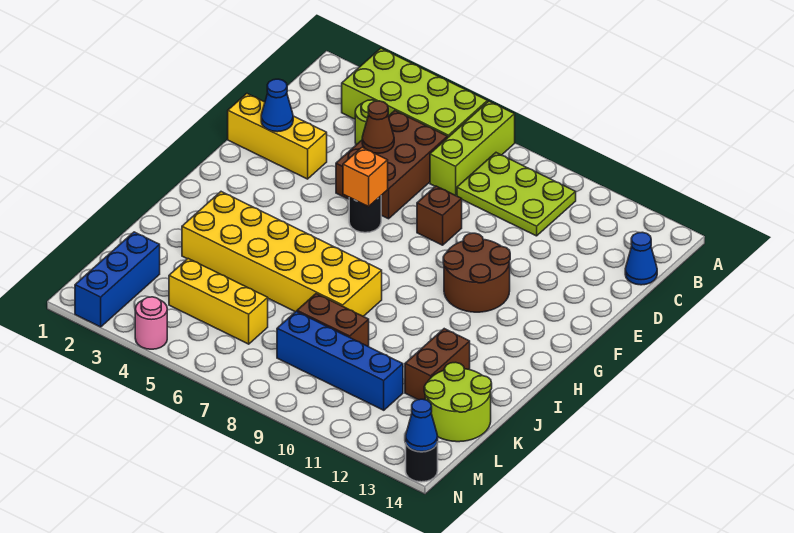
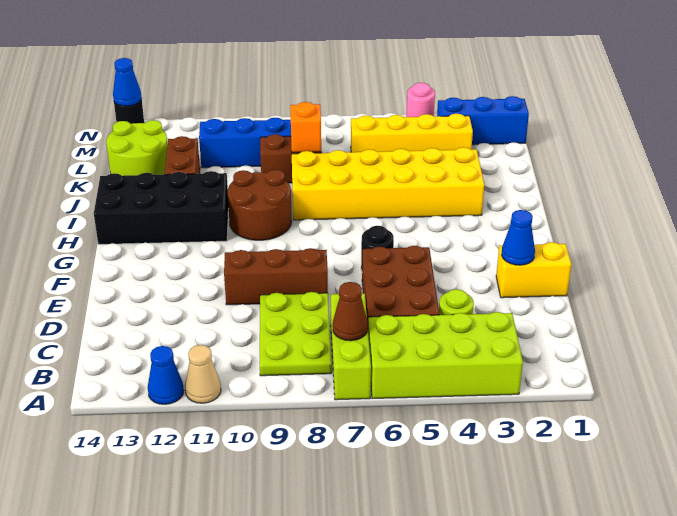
none -> tan 1x1 cone [185,345,221,403]
lime 2x3 plate [457,153,576,236] -> lime 2x3 plate turned to [260,292,332,376]
blue 1x1 cone [625,232,657,285] -> blue 1x1 cone moved to [148,346,184,404]
brown 1x1 cone [362,101,394,153] -> brown 1x1 cone moved to [333,282,368,341]
yellow 1x3 brick [228,94,327,179] -> yellow 1x2 brick [496,242,571,298]
brown 1x1 brick [417,186,462,245] -> brown 1x3 brick [224,248,328,305]
orange 1x1 brick [343,147,388,206] -> orange 1x1 brick moved to [290,102,321,152]
brown 2x2 round brick [443,233,510,312] -> brown 2x2 round brick moved to [228,170,292,240]
none -> black 2x4 brick [94,171,229,244]
blue 1x3 brick [75,232,160,327] -> blue 1x3 brick turned to [437,96,529,145]
yellow 1x3 brick [169,259,268,344] -> yellow 1x4 brick [351,114,473,152]

